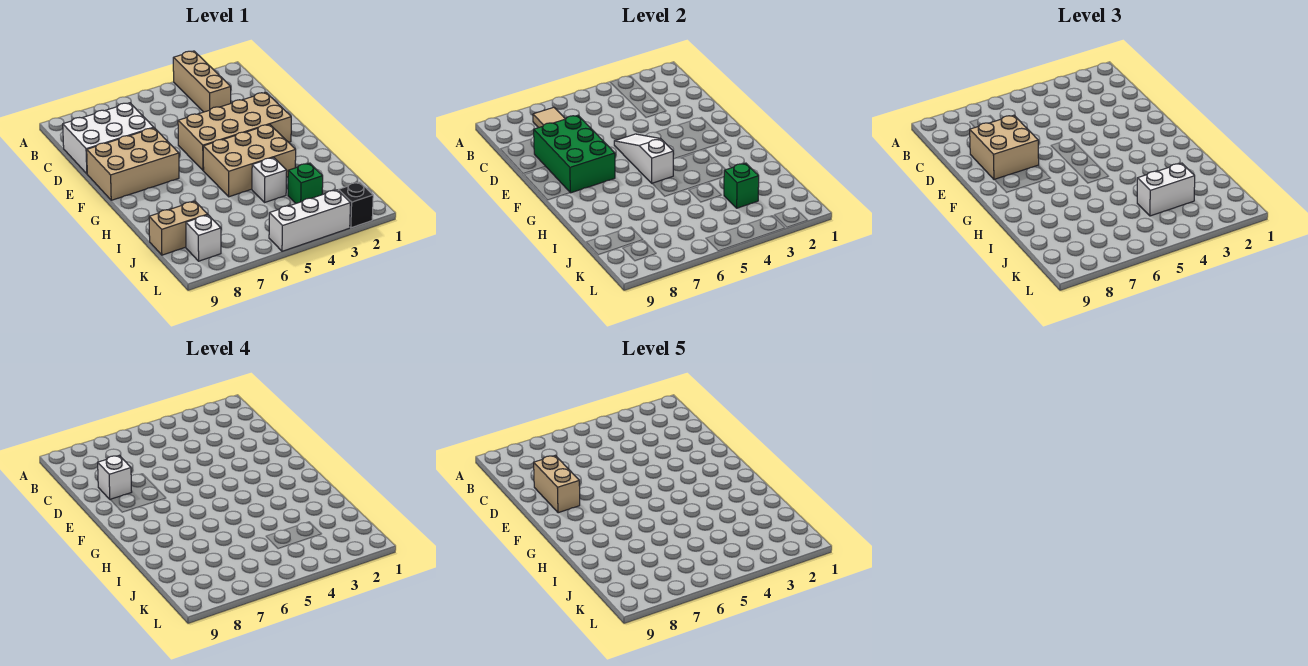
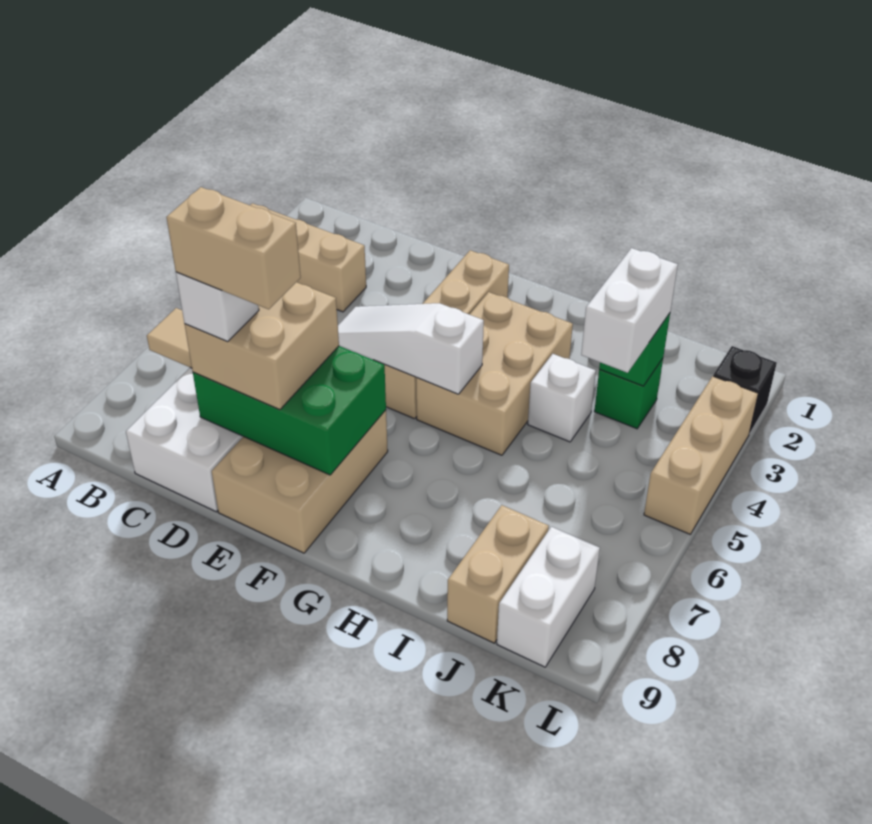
tan 2x4 brick [178,92,291,170] -> tan 1x4 brick [384,250,509,419]
white 1x1 brick [186,215,221,261] -> white 1x2 brick [497,527,600,667]
white 1x3 brick [269,190,351,251] -> tan 1x3 brick [644,376,758,534]

